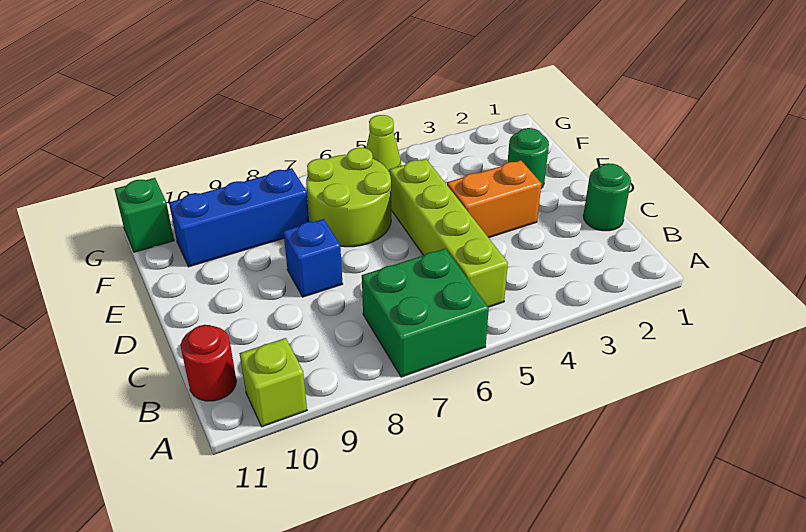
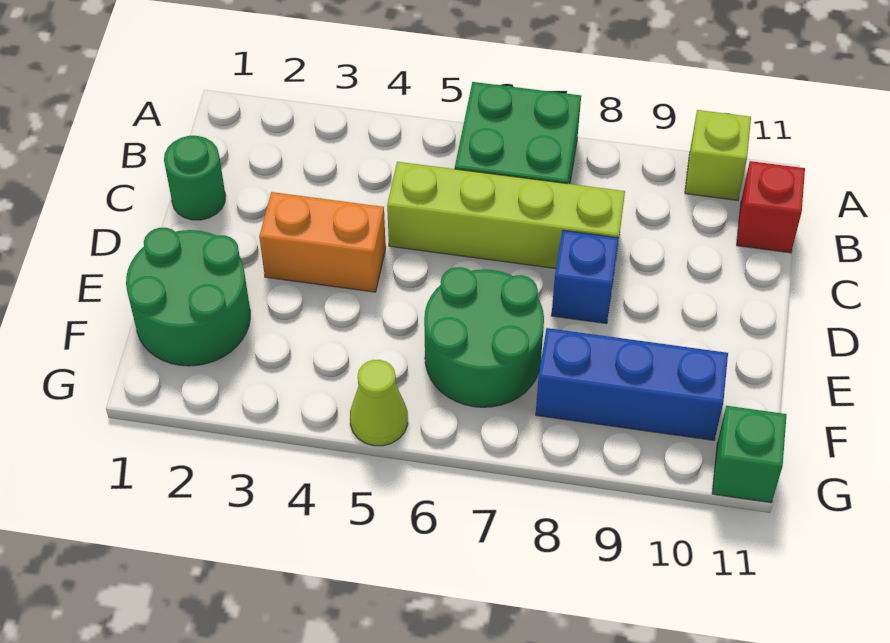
lime 1x4 brick [390,159,508,307] -> lime 1x4 brick turned to [387,162,625,269]
red 1x1 round brick [181,325,237,401] -> red 1x1 brick [737,161,805,253]
green 1x1 round brick [508,128,549,188] -> green 2x2 round brick [126,228,250,366]
lime 2x2 round brick [306,148,391,247] -> green 2x2 round brick [424,267,544,407]

